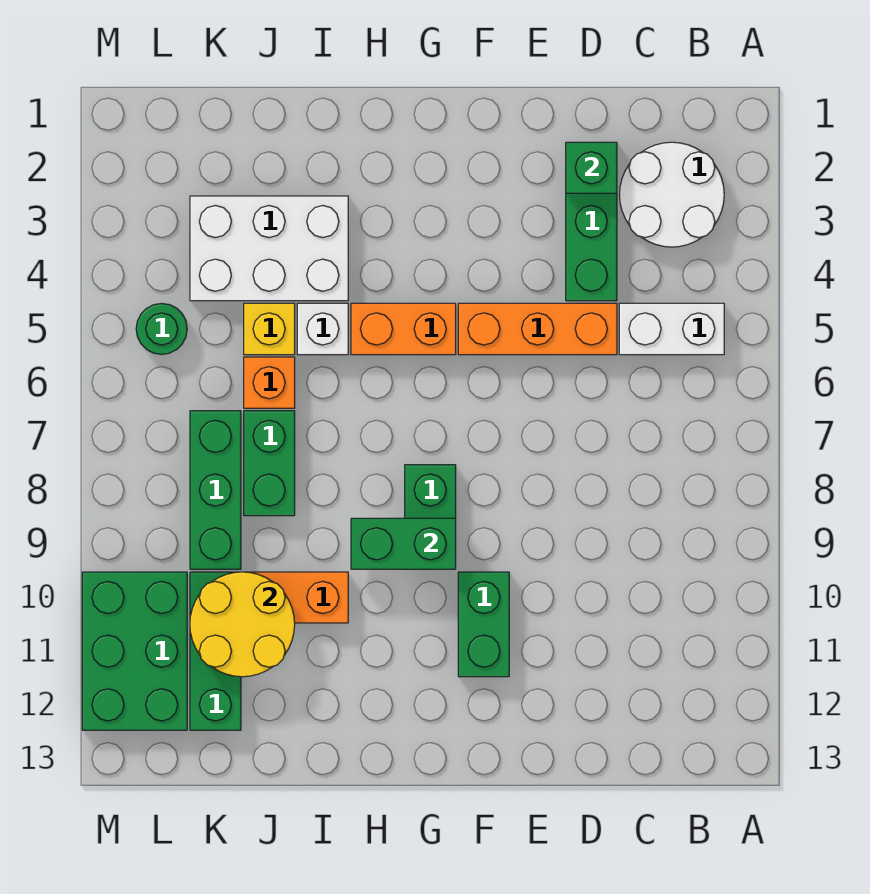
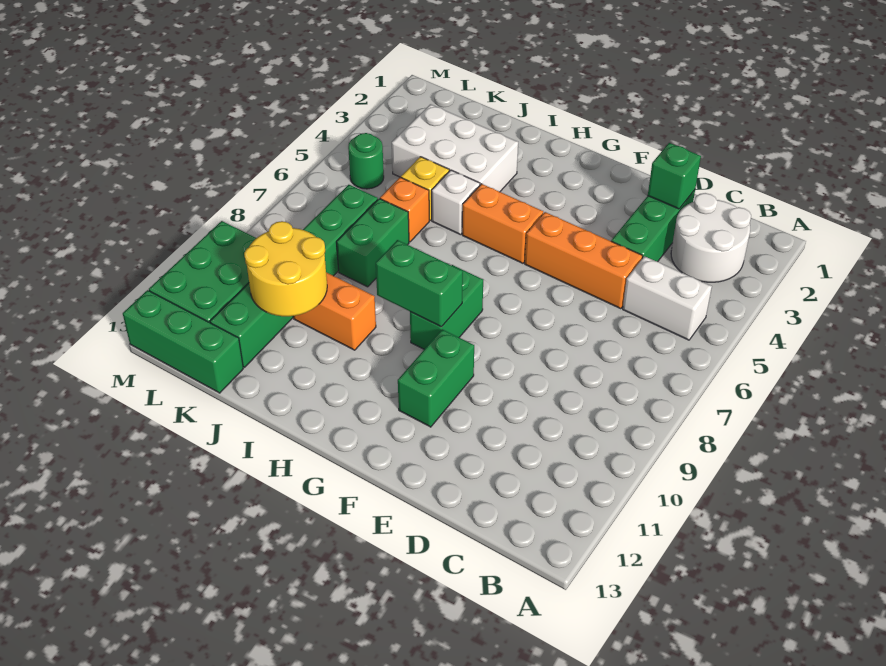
none -> green 1x3 brick [123,290,243,393]

